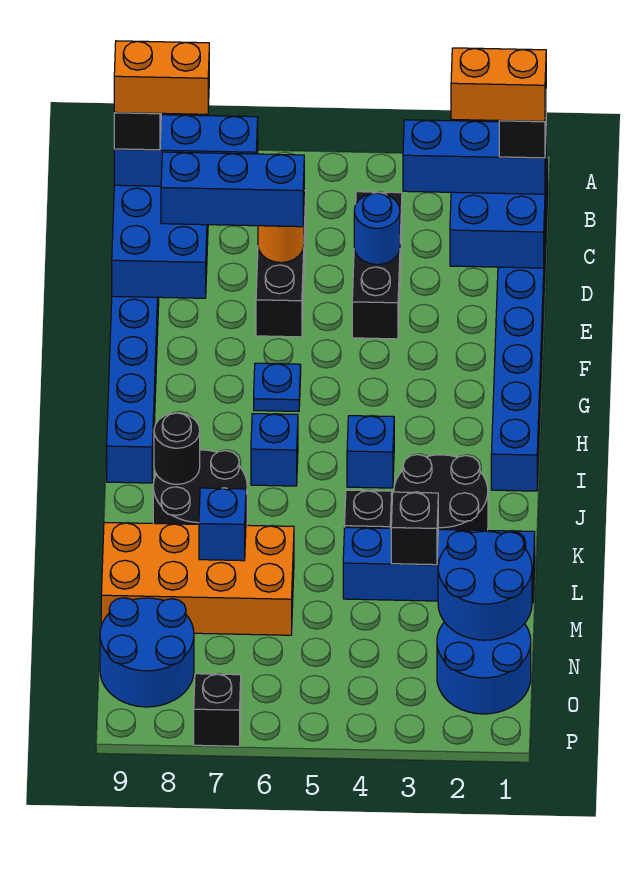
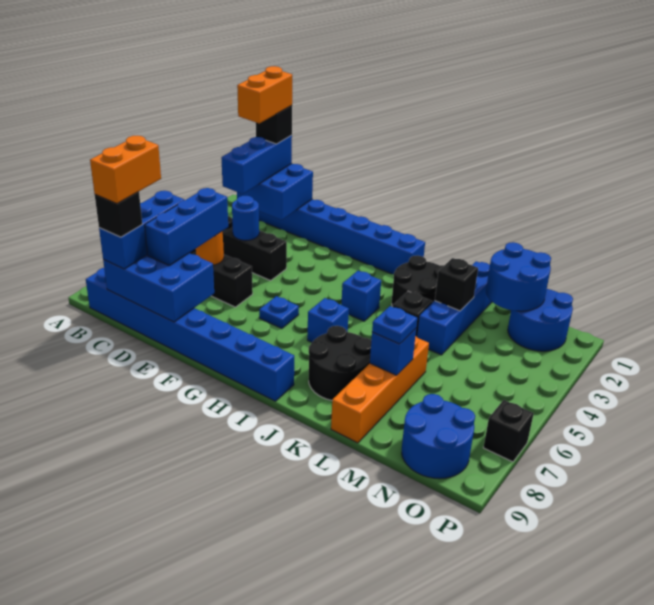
black 1x1 round brick [154,413,200,484] -> none
orange 2x4 brick [101,522,294,635] -> orange 1x4 brick [331,336,429,443]
none -> blue 1x1 plate [372,306,417,344]

